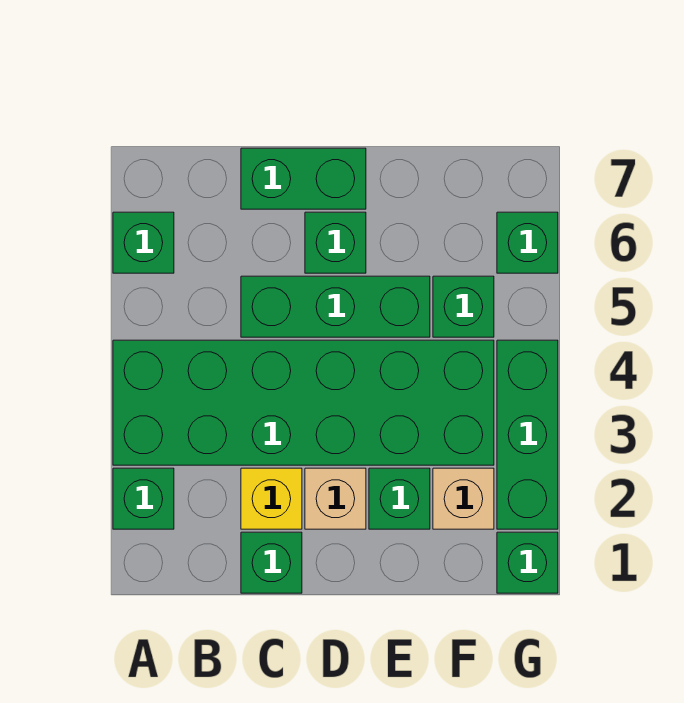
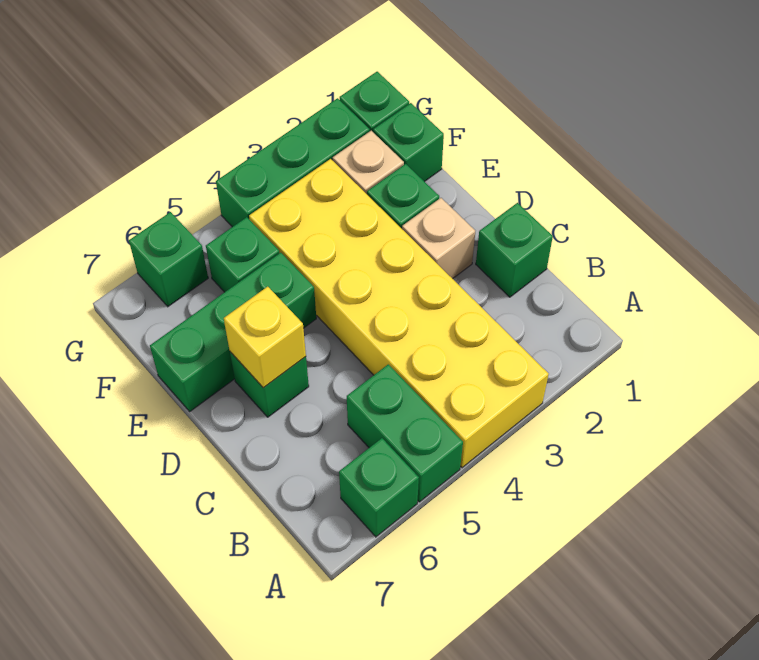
green 1x1 brick [113,468,174,529] -> green 1x1 brick moved to [373,103,444,182]
green 2x6 brick [113,340,494,465] -> yellow 2x6 brick [249,159,549,468]
yellow 1x1 brick [241,468,302,529] -> yellow 1x1 brick moved to [224,287,306,388]
green 1x3 brick [241,276,430,337] -> green 1x3 brick turned to [150,253,316,411]
green 1x2 brick [241,148,366,209] -> green 1x2 brick moved to [347,364,463,502]

